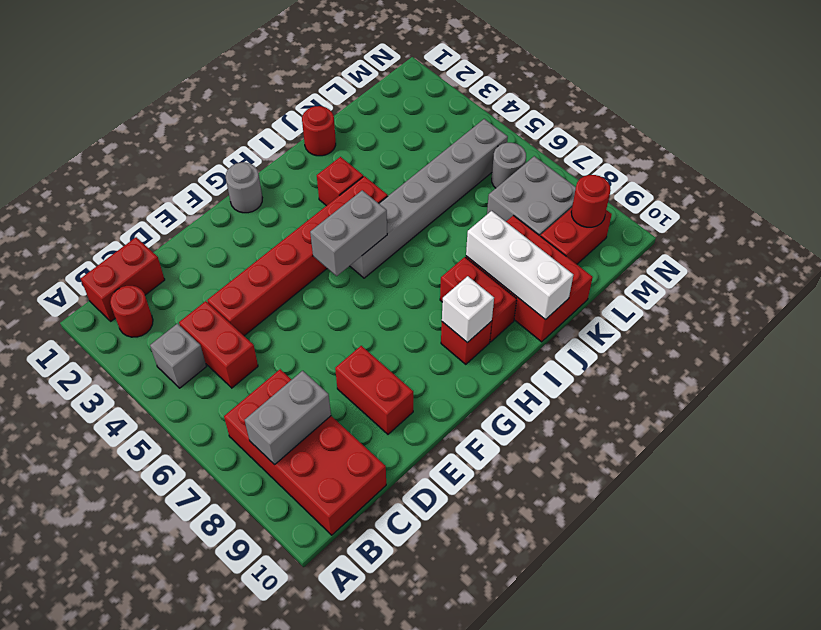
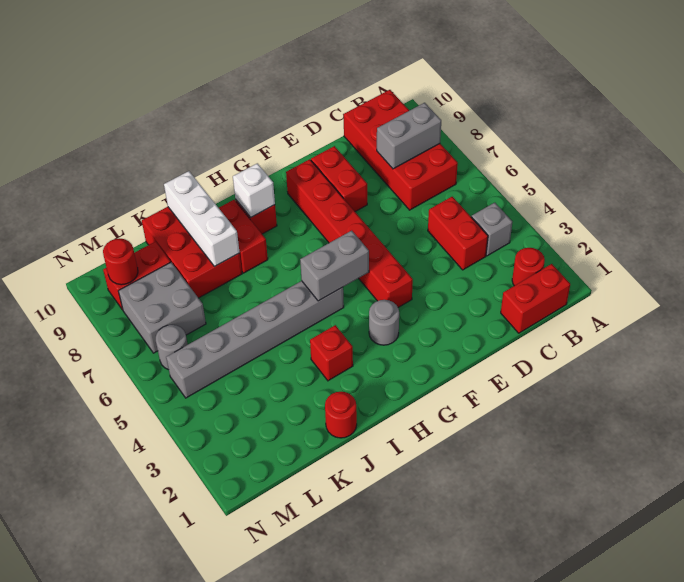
red 1x6 brick [207,176,388,336] -> red 1x6 brick turned to [286,159,413,307]
grey 1x1 round brick [226,162,262,213] -> grey 1x1 round brick moved to [369,300,399,345]

